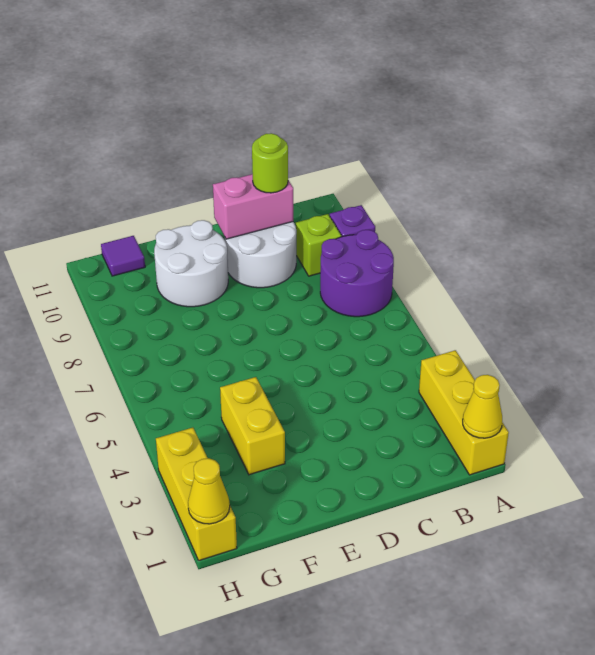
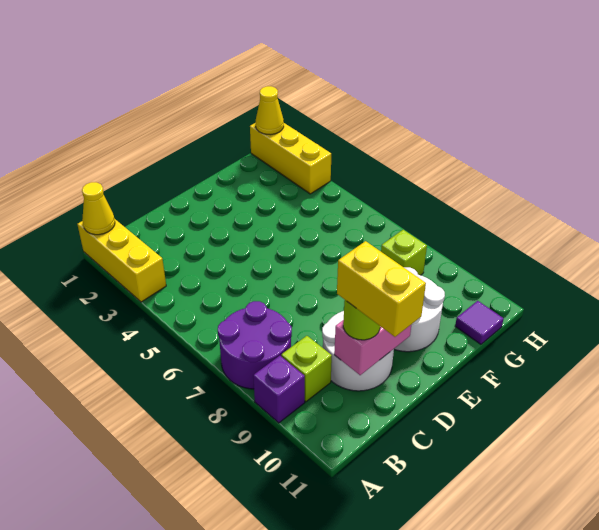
yellow 1x2 brick [220,377,285,475] -> yellow 1x2 brick moved to [337,241,426,337]
none -> lime 1x1 brick [381,230,427,275]

